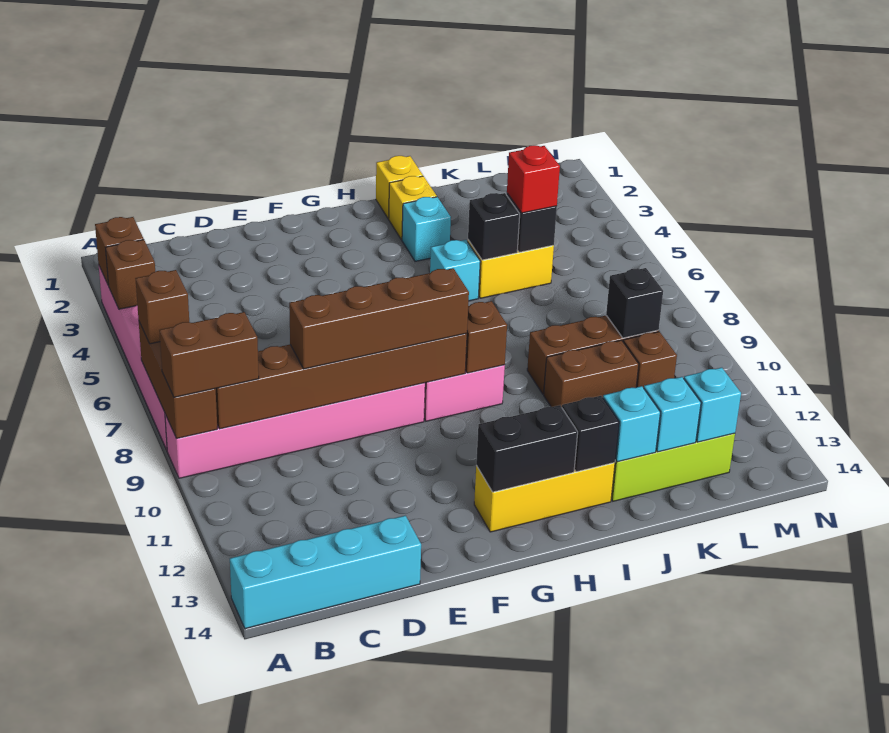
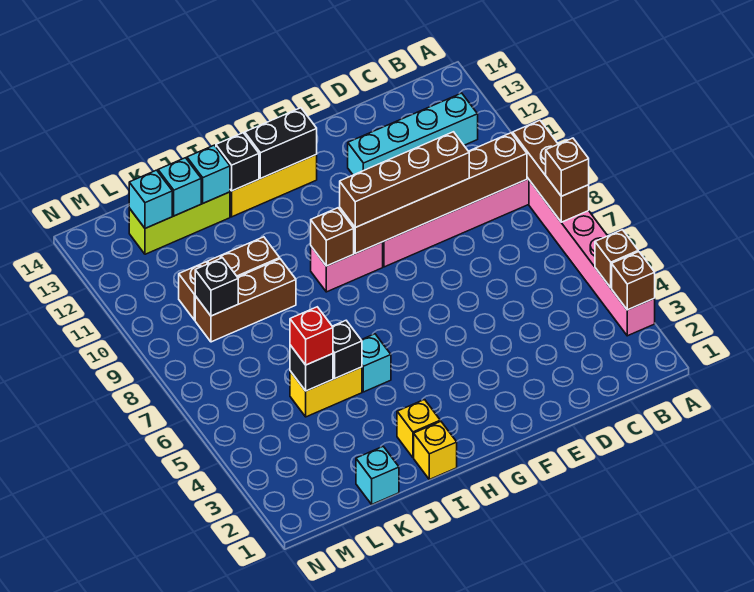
brown 1x2 brick [159,312,259,397] -> none
cyan 1x4 brick [230,516,421,629] -> cyan 1x4 brick moved to [348,93,478,175]
cyan 1x1 brick [402,197,451,262] -> cyan 1x1 brick moved to [356,447,399,504]

